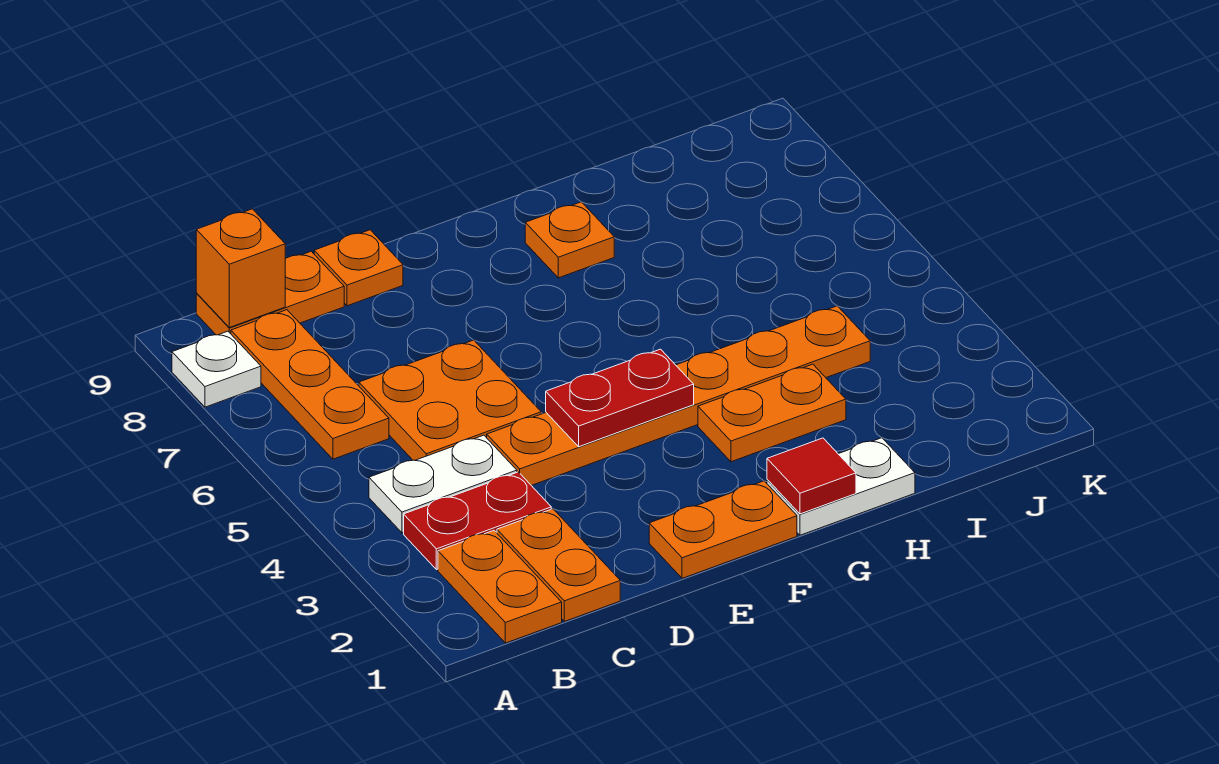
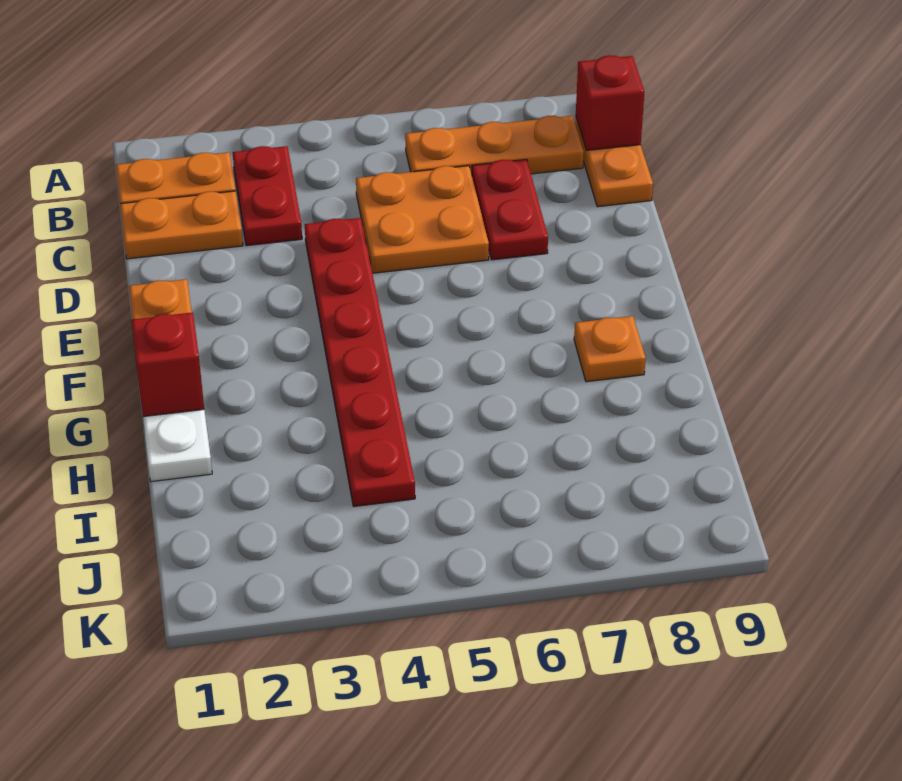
white 1x1 plate [172,331,261,407] -> none
white 1x2 plate [369,435,517,533] -> none
orange 1x1 brick [196,209,285,328] -> red 1x1 brick [576,55,645,150]
orange 1x6 plate [487,306,870,485] -> red 1x6 plate [305,218,415,506]
orange 1x1 plate [314,230,403,306] -> none
red 1x2 plate [546,349,694,447] -> red 1x2 plate moved to [472,159,548,260]
red 1x1 tile [767,438,856,514] -> red 1x1 brick [131,312,204,417]
orange 1x2 plate [698,364,846,462] -> none

